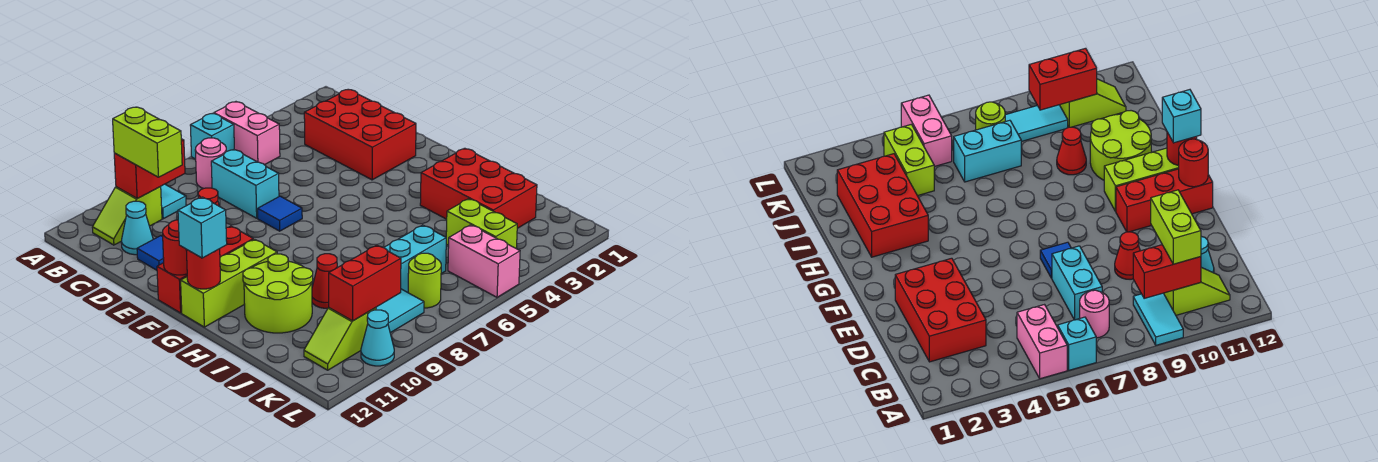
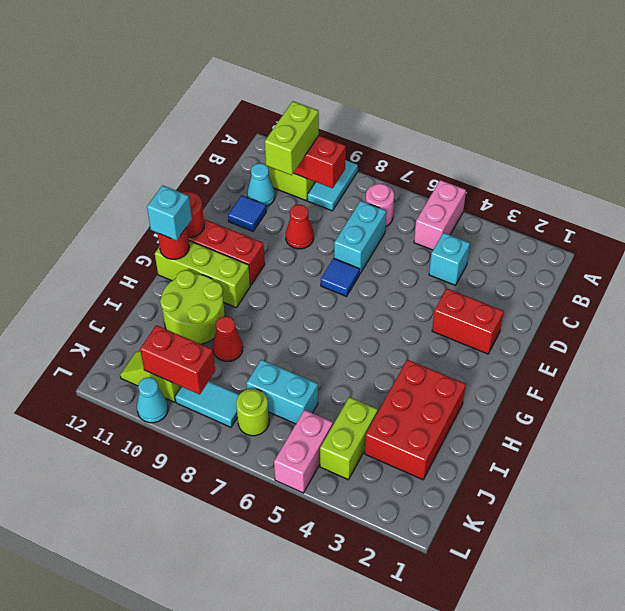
cyan 1x1 brick [190,113,234,159] -> cyan 1x1 brick moved to [429,233,470,285]
red 2x3 brick [304,90,416,180] -> red 1x2 brick [432,289,504,354]

